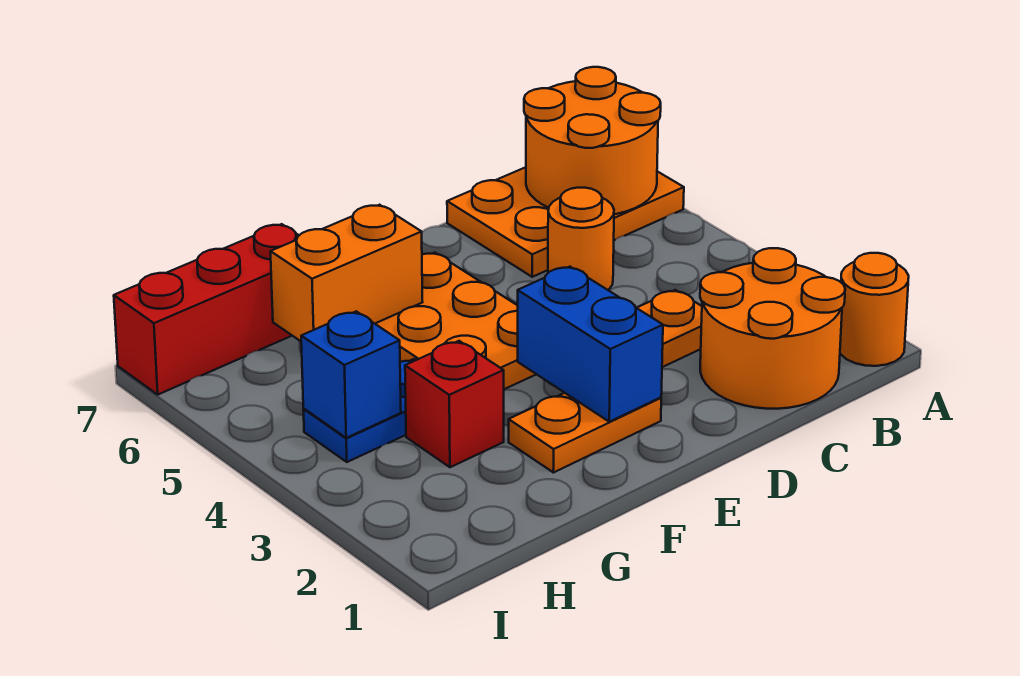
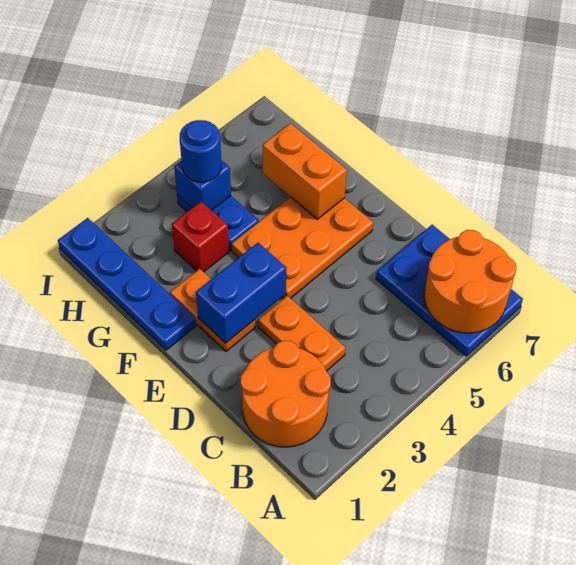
orange 1x1 round brick [840,253,909,366] -> none
orange 2x3 plate [447,167,684,277] -> blue 2x3 plate [376,225,523,356]
orange 1x1 round brick [548,188,614,290] -> none
none -> blue 1x4 plate [58,218,196,350]
red 1x3 brick [114,224,299,394] -> none
none -> blue 1x1 round brick [180,120,222,182]

